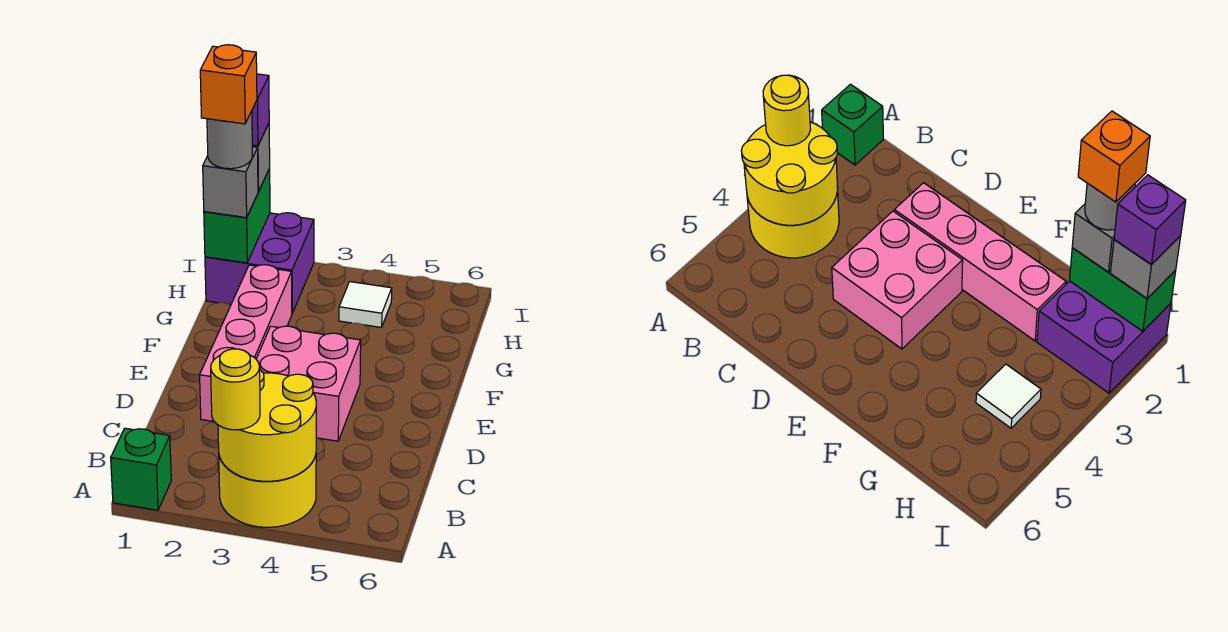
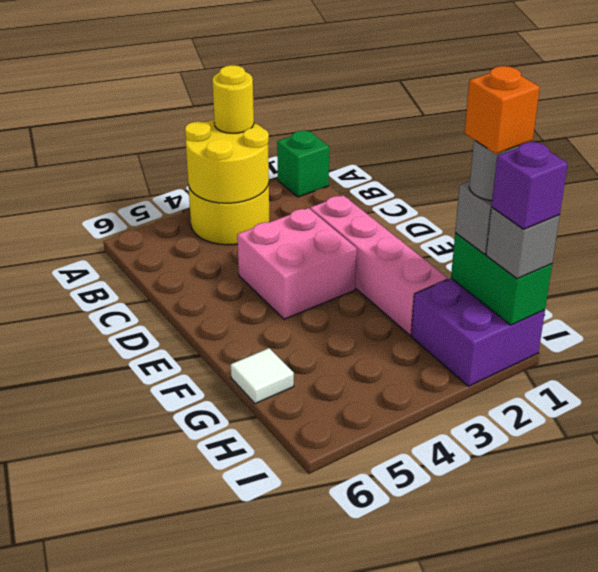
white 1x1 tile [339,282,392,327] -> white 1x1 tile moved to [231,348,294,404]

